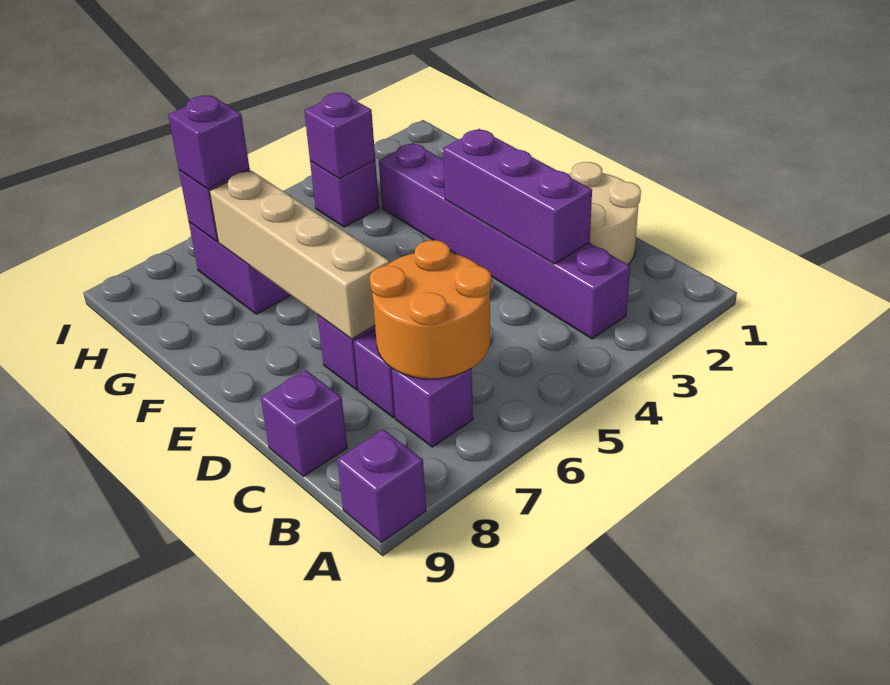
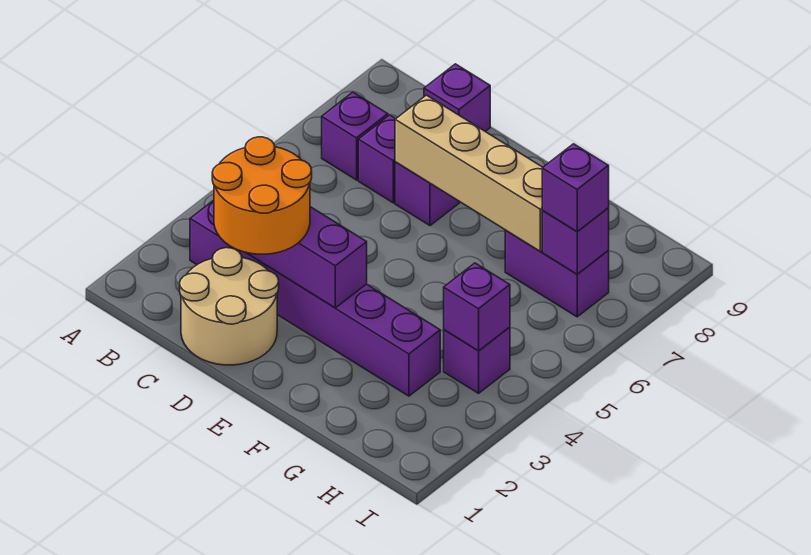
purple 1x1 brick [337,429,426,542] -> none
orange 2x2 round brick [370,240,491,379] -> orange 2x2 round brick moved to [212,137,312,254]

